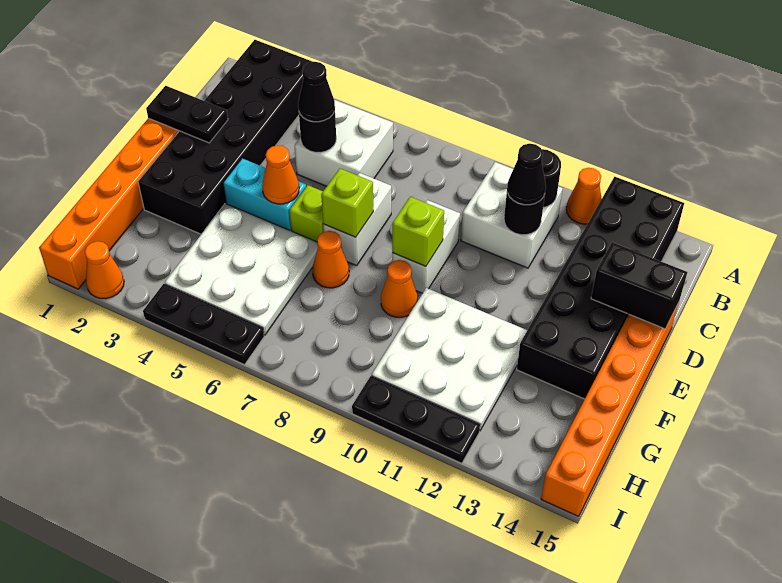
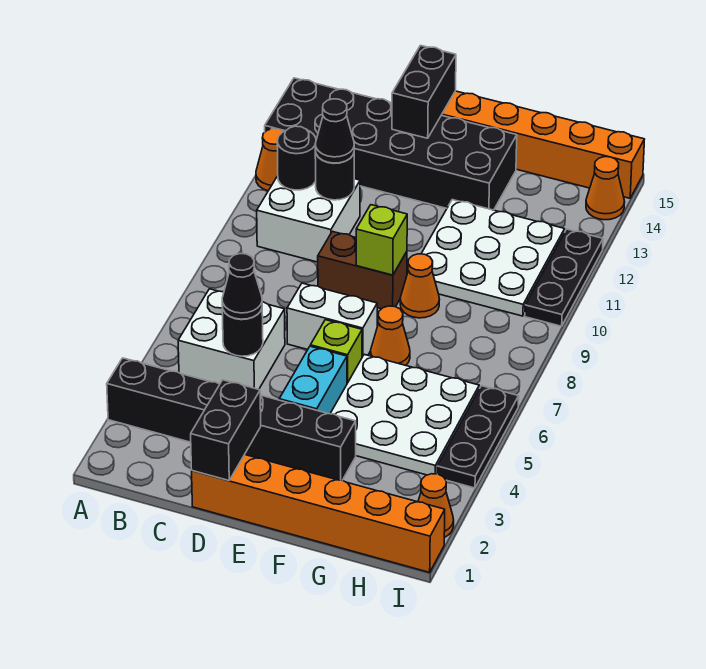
black 2x6 brick [138,40,313,234] -> black 1x6 brick [107,358,356,480]
black 1x2 plate [146,86,228,143] -> black 1x2 brick [191,380,261,480]
white 1x2 brick [392,200,460,293] -> brown 1x2 brick [318,231,407,309]
orange 1x1 cone [262,145,299,204] -> orange 1x1 cone moved to [586,157,625,220]
lime 1x1 brick [321,169,373,237] -> none

